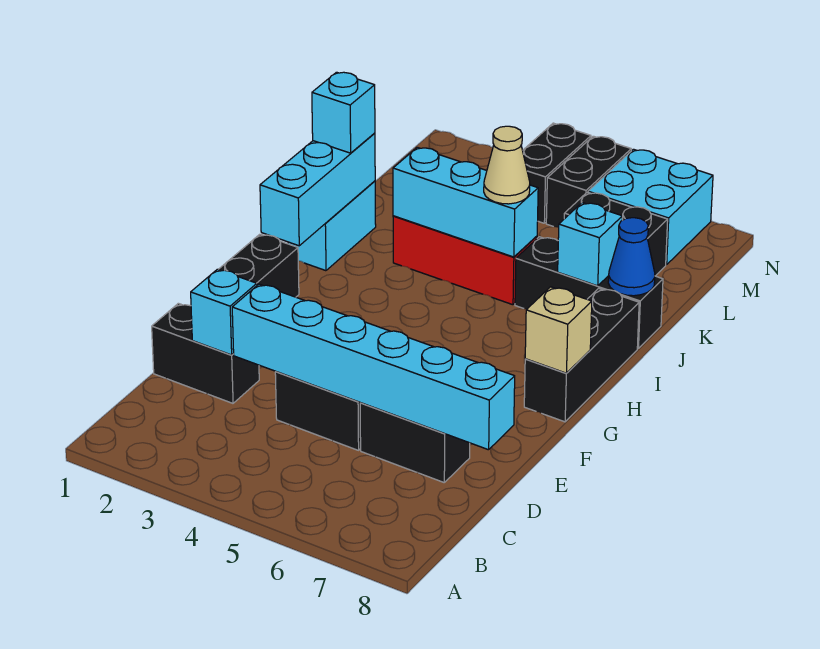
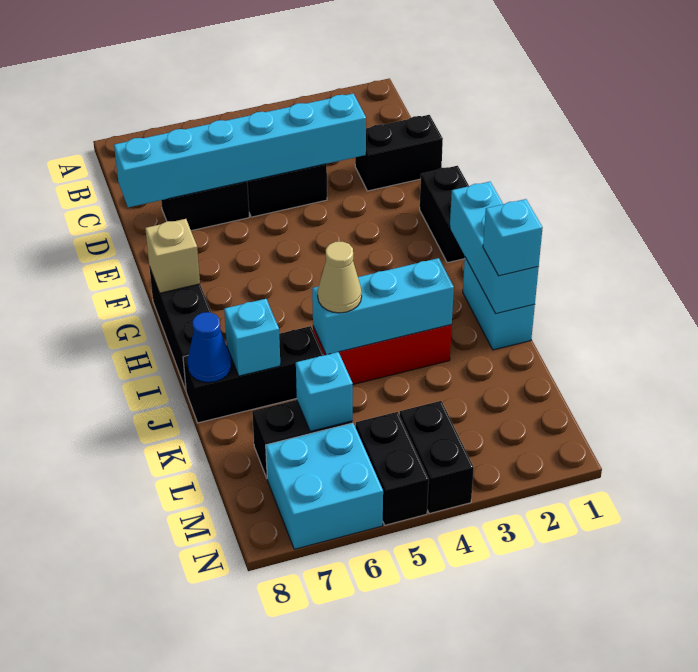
cyan 1x1 brick [191,269,257,355] -> cyan 1x1 brick moved to [296,352,353,431]

